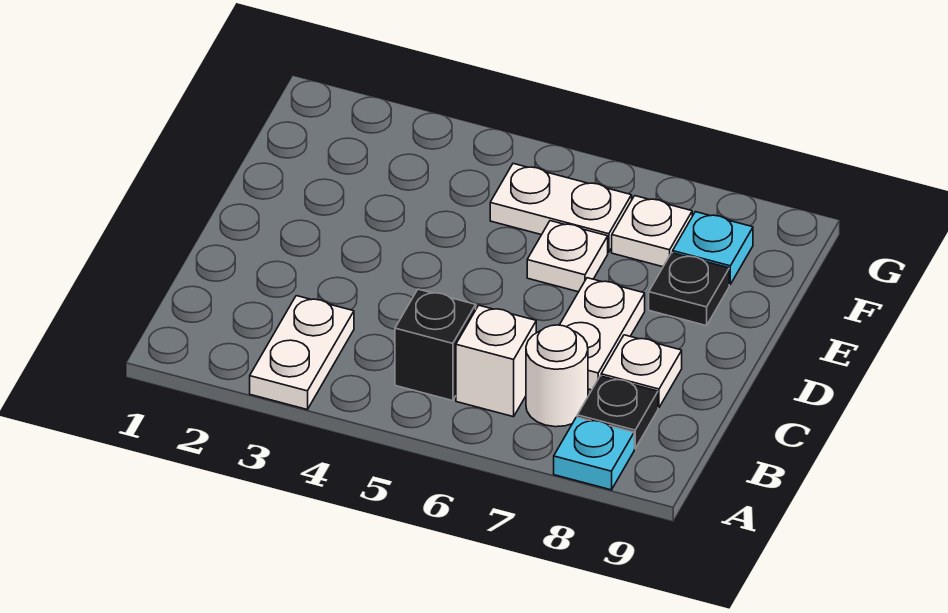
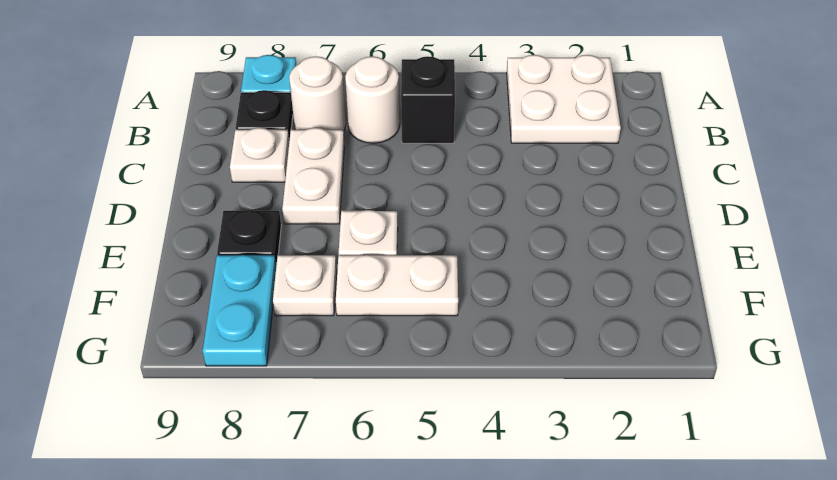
white 1x2 plate [250,296,354,409] -> white 2x2 plate [507,55,621,143]
white 1x1 brick [456,305,536,417] -> white 1x1 round brick [345,56,400,143]
cyan 1x1 plate [673,212,753,284] -> cyan 1x2 plate [203,255,276,366]

